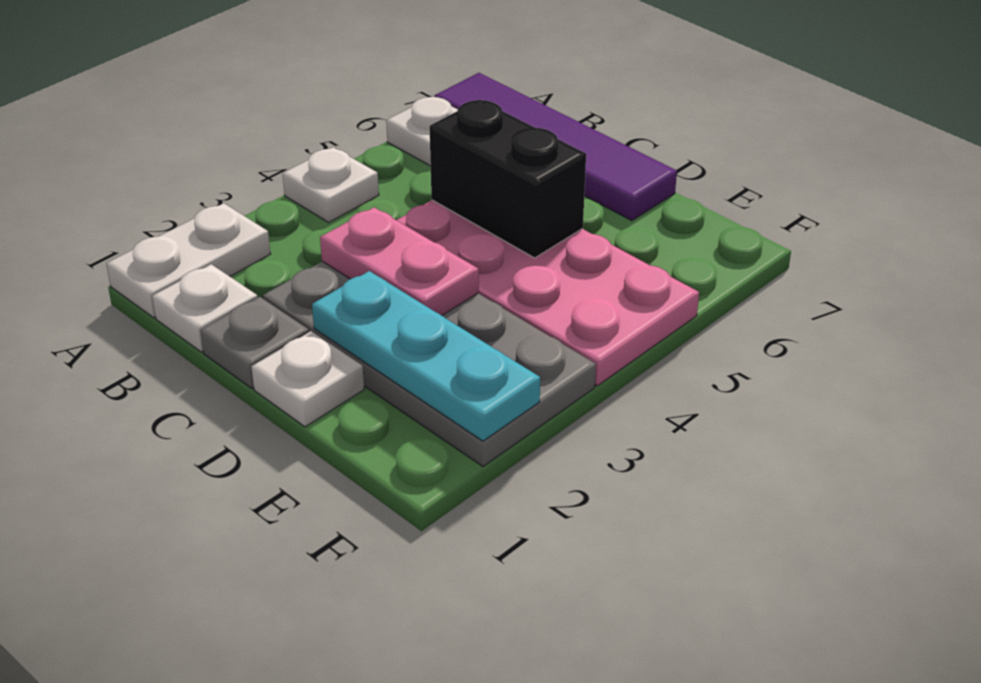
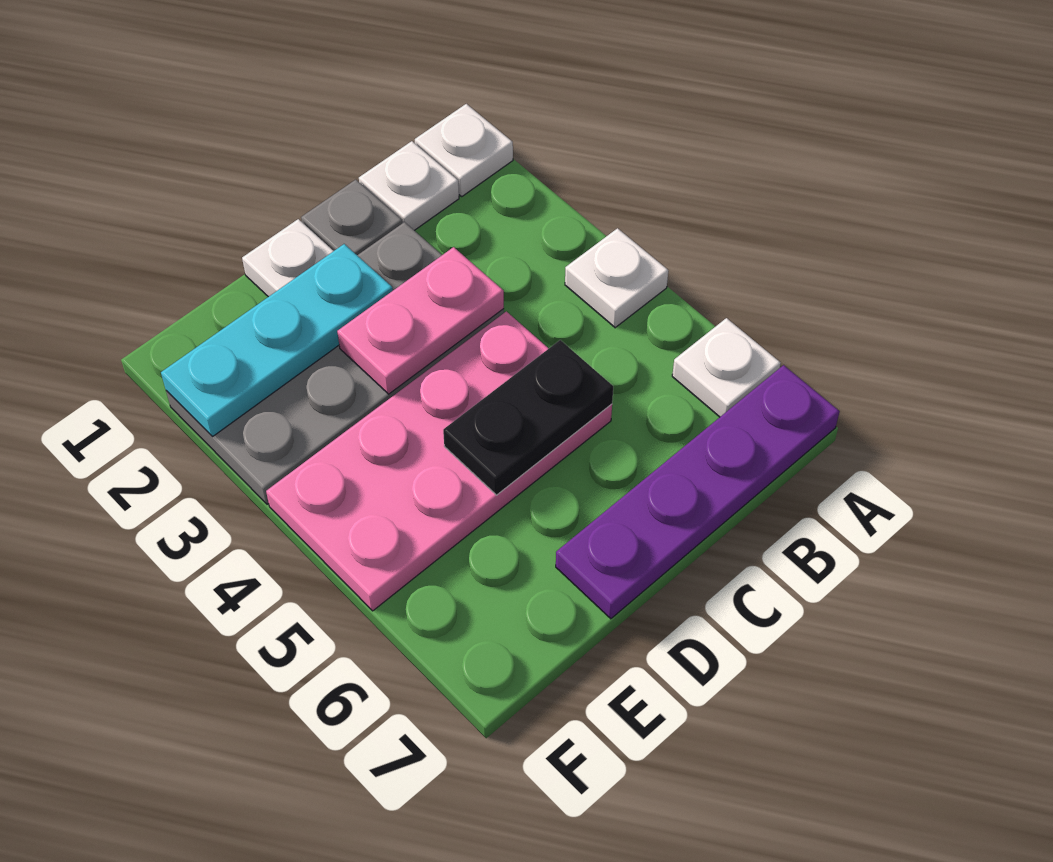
white 1x2 plate [106,203,270,318] -> white 1x1 plate [415,104,513,196]
purple 1x4 tile [435,73,677,221] -> purple 1x4 plate [556,365,840,619]
black 1x2 brick [430,100,586,258] -> black 1x2 plate [443,340,613,495]

